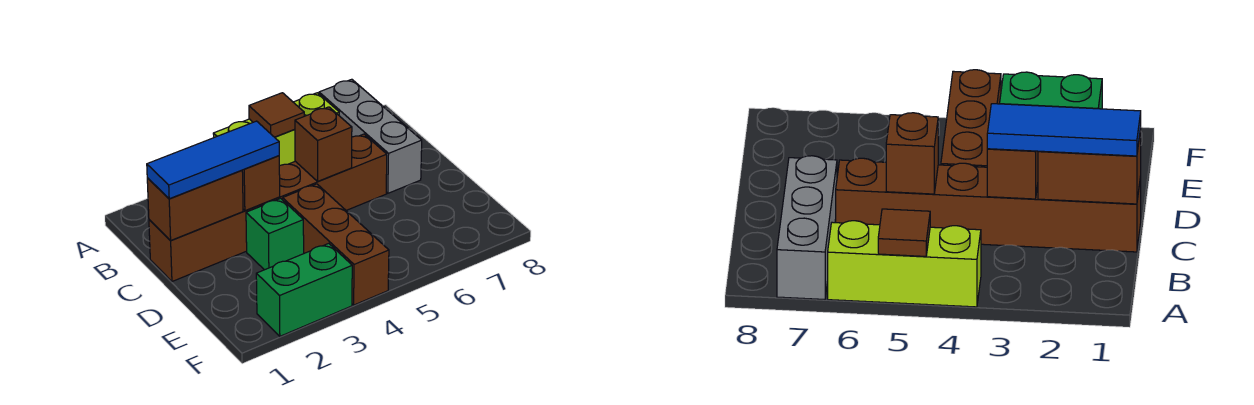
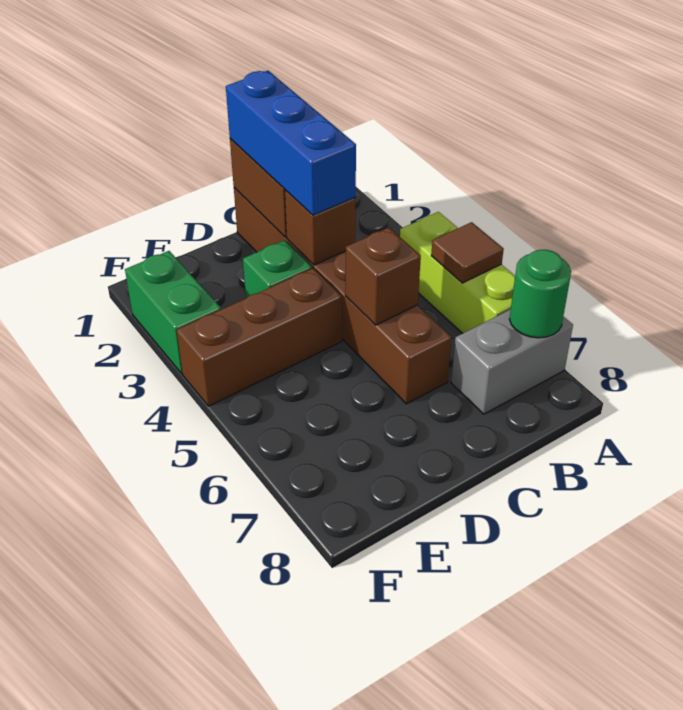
grey 1x3 brick [319,79,422,193] -> grey 1x2 brick [451,309,573,414]
none -> green 1x1 round brick [510,250,571,338]
blue 1x3 tile [147,121,279,199] -> blue 1x3 brick [226,71,356,215]

